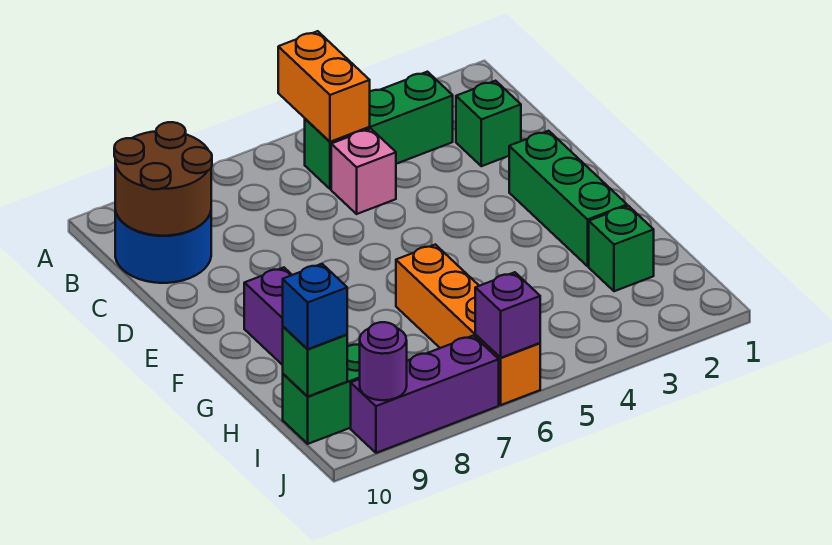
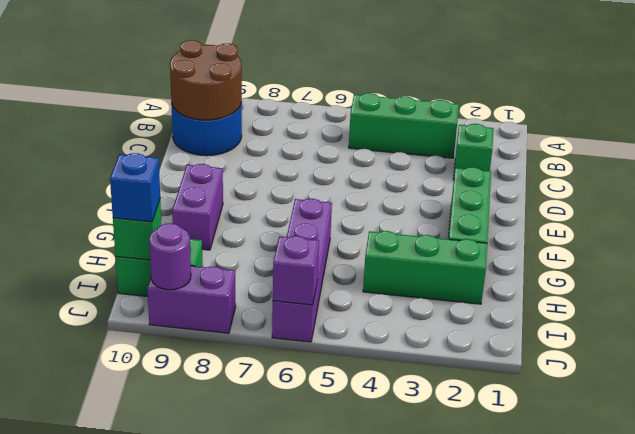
orange 1x2 brick [278,31,370,142] -> none
pink 1x1 brick [331,129,396,214] -> none
orange 1x4 brick [396,245,540,405] -> purple 1x4 brick [272,199,332,342]
green 1x1 brick [589,206,654,291] -> green 1x3 brick [363,231,487,304]
purple 1x3 brick [351,336,499,453] -> purple 1x2 brick [147,266,236,333]

